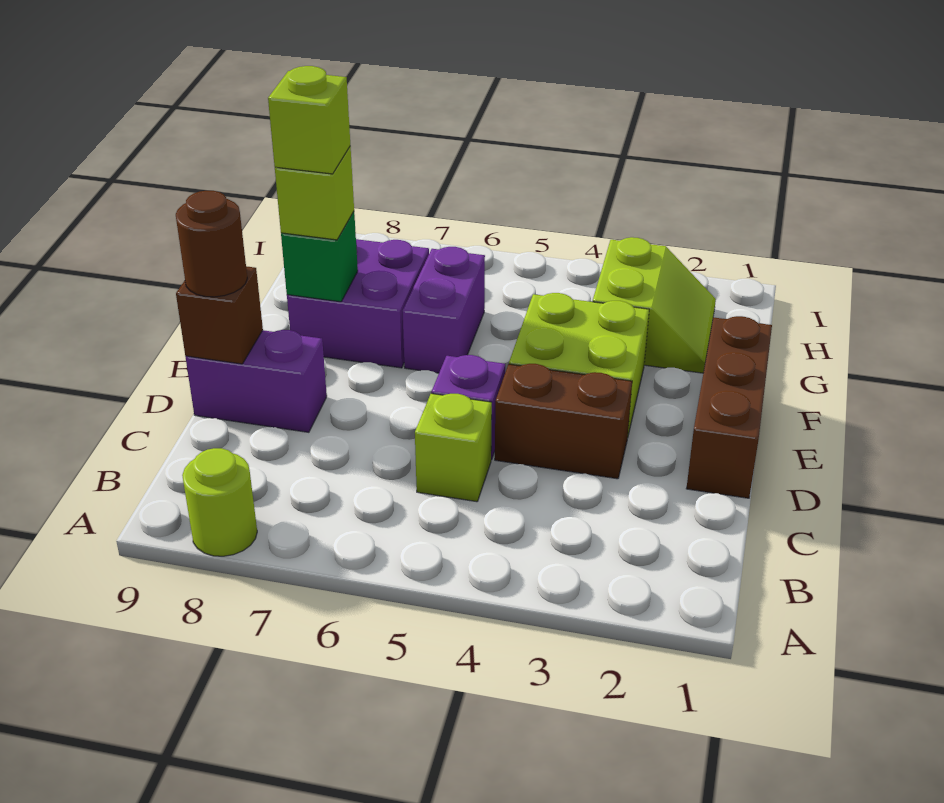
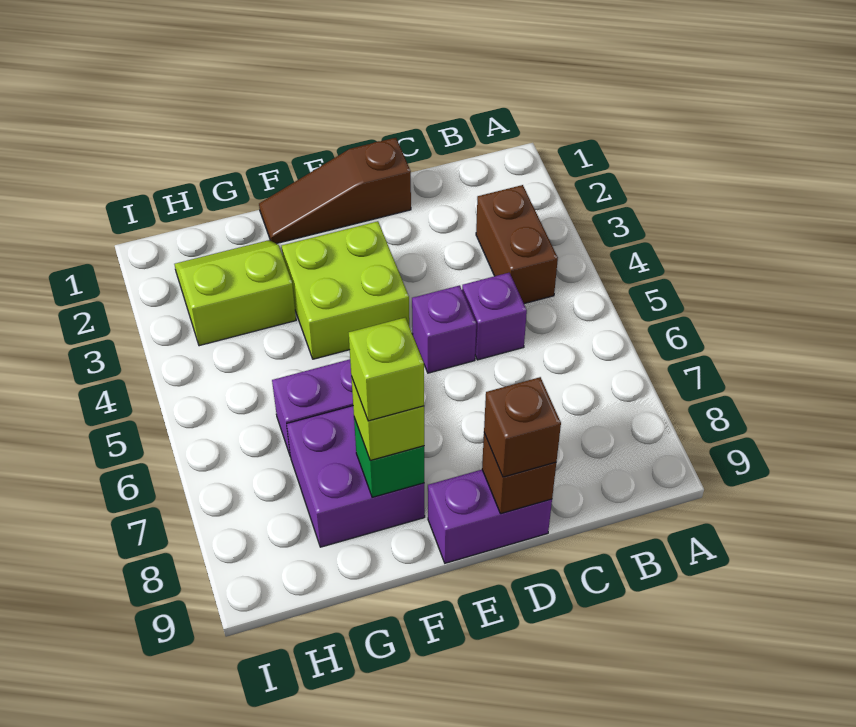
lime 1x1 round brick [182,448,257,556] -> none
lime 1x1 brick [415,394,492,502] -> purple 1x1 brick [462,273,527,360]
brown 1x3 brick [686,316,772,498] -> brown 1x3 slope [259,138,411,244]
brown 1x2 brick [495,364,632,479] -> brown 1x2 brick moved to [476,185,558,304]
purple 1x2 brick [186,330,327,432] -> purple 1x2 brick turned to [428,470,552,563]
brown 1x1 round brick [176,191,247,297] -> brown 1x1 brick [484,377,561,477]

